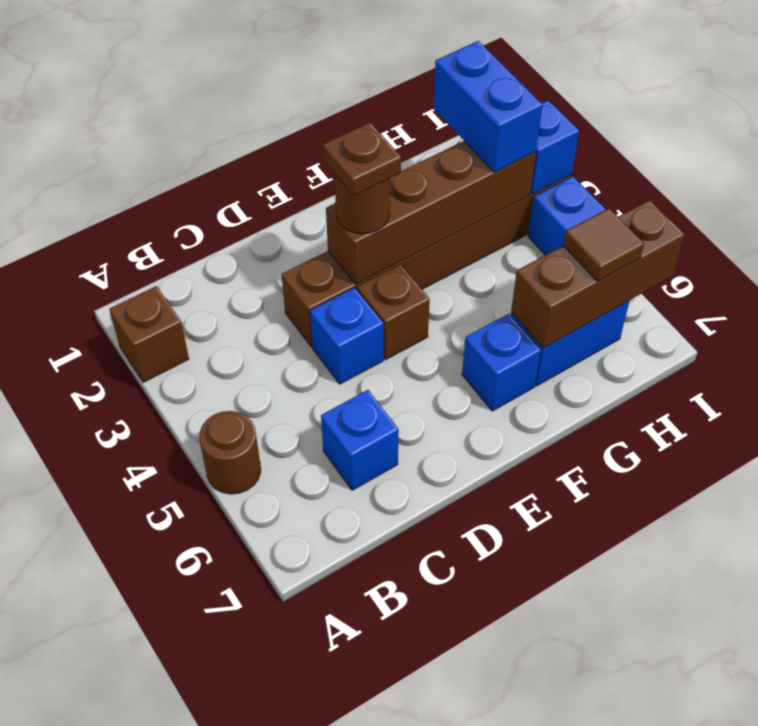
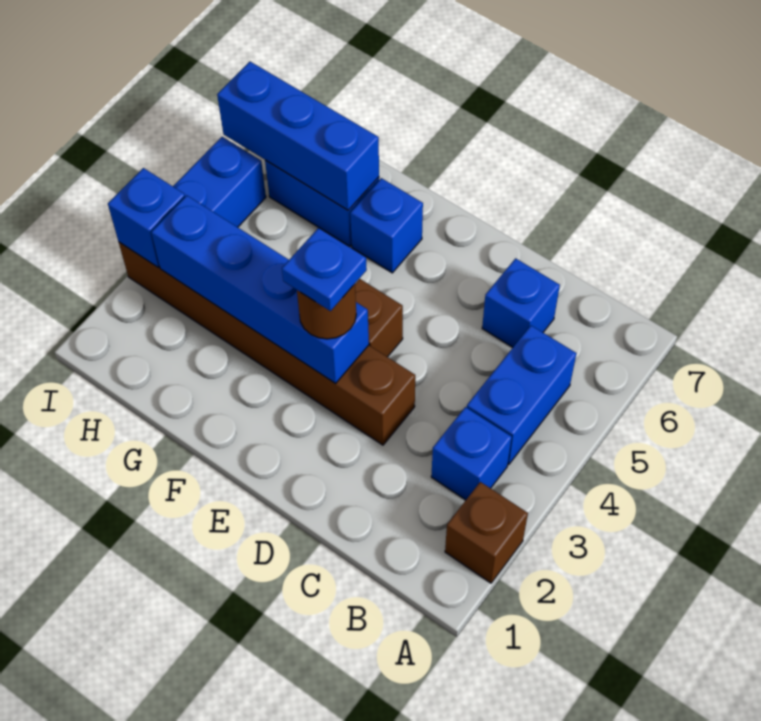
brown 1x1 round brick [199,411,261,494] -> none
blue 1x1 brick [310,288,383,384] -> blue 1x1 brick moved to [431,407,512,500]
brown 1x4 brick [326,141,536,284] -> blue 1x4 brick [151,195,369,384]
brown 1x1 plate [323,122,401,195] -> blue 1x1 plate [282,228,367,311]
brown 1x3 brick [511,200,685,348] -> blue 1x3 brick [217,62,379,210]
blue 1x2 brick [433,41,543,172] -> blue 1x2 brick moved to [467,326,576,465]
brown 1x1 tile [563,208,644,281] -> none

